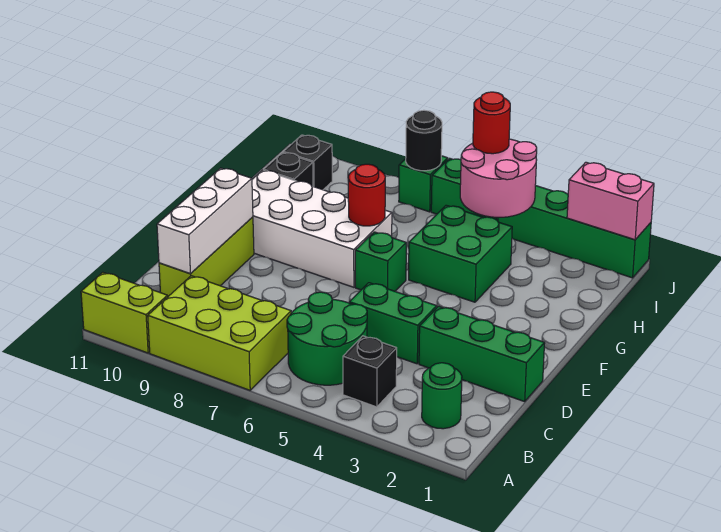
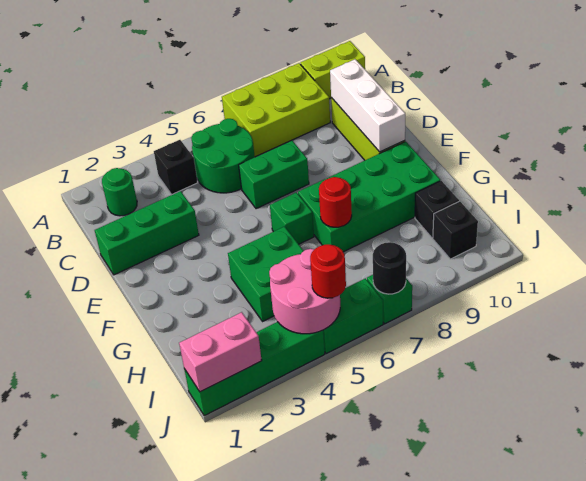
green 1x2 brick [349,283,437,364] -> green 1x2 brick moved to [239,141,309,209]
white 2x4 brick [252,170,392,287] -> green 2x4 brick [298,142,441,252]

